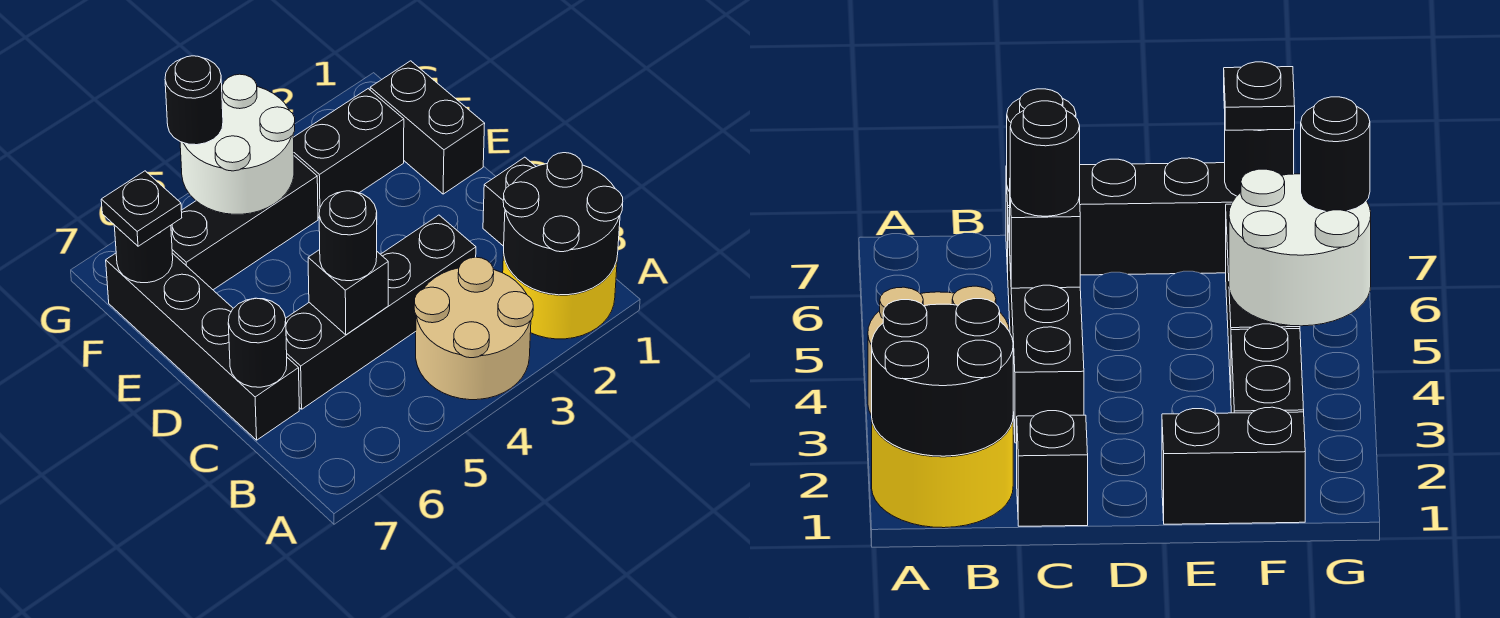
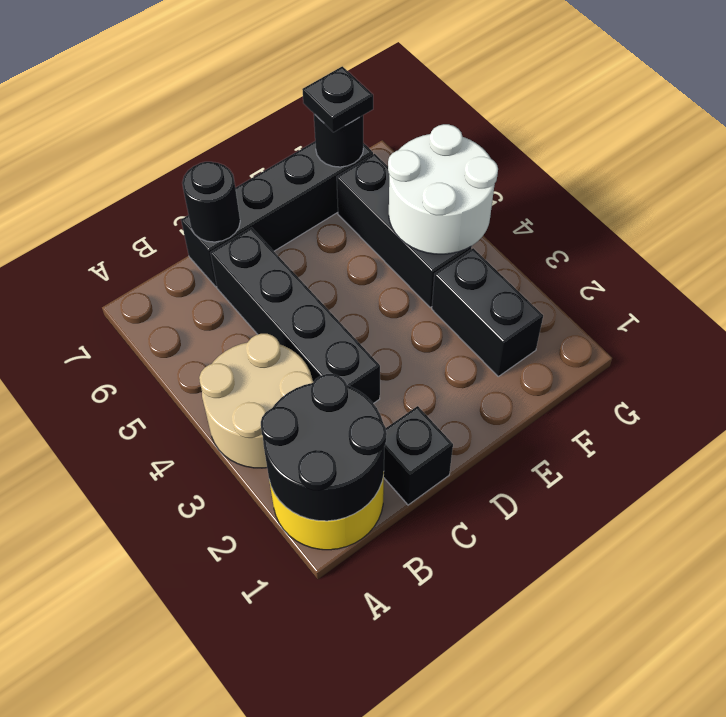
black 1x1 brick [308,250,388,335] -> none
black 1x1 round brick [319,191,377,281] -> none
black 1x2 brick [370,61,485,194] -> none
black 1x1 round brick [165,56,223,145] -> none

